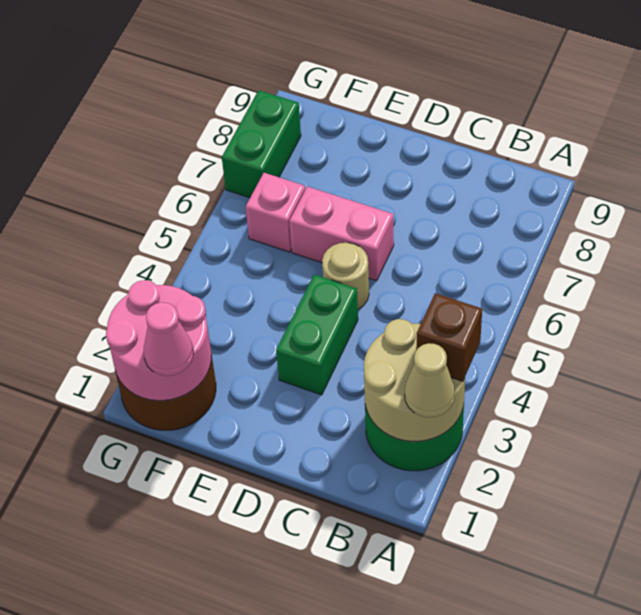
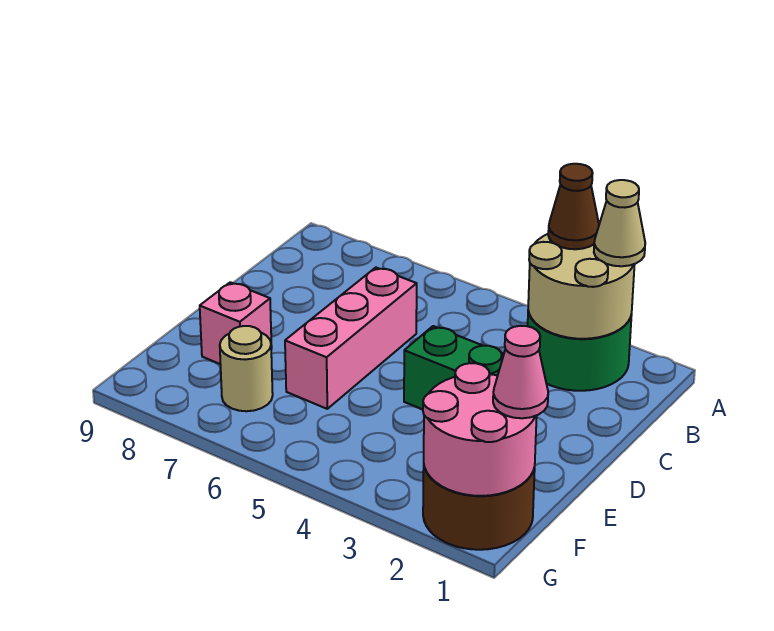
brown 1x1 brick [416,293,482,381] -> brown 1x1 cone [548,164,599,249]
tan 1x1 round brick [322,243,369,309] -> tan 1x1 round brick moved to [220,326,273,411]
pink 1x2 brick [289,186,394,281] -> pink 1x3 brick [285,268,417,409]
pink 1x1 brick [246,173,305,252] -> pink 1x1 brick moved to [200,282,272,364]
green 1x2 brick [222,90,301,198] -> none

